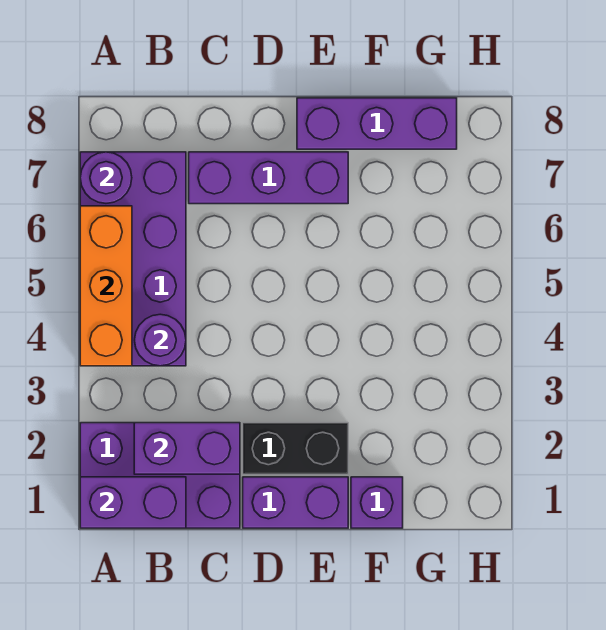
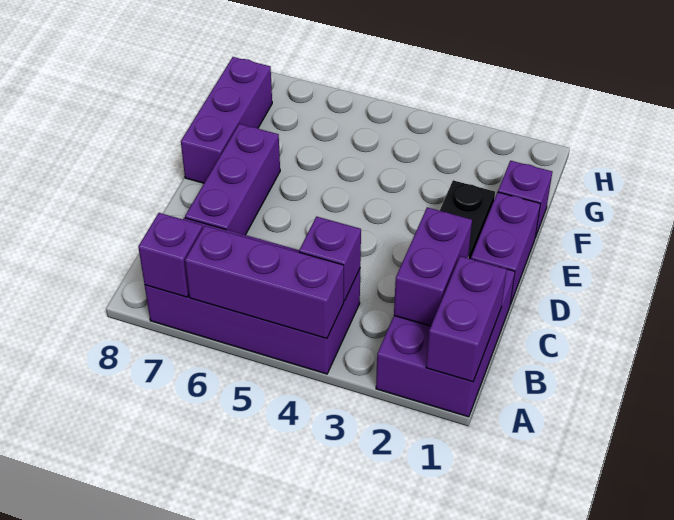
orange 1x3 brick [80,206,132,366] -> purple 1x3 brick [185,226,344,339]
purple 1x1 round brick [80,152,132,203] -> purple 1x1 brick [138,213,203,297]
purple 1x1 round brick [135,314,186,366] -> purple 1x1 brick [299,217,361,301]

